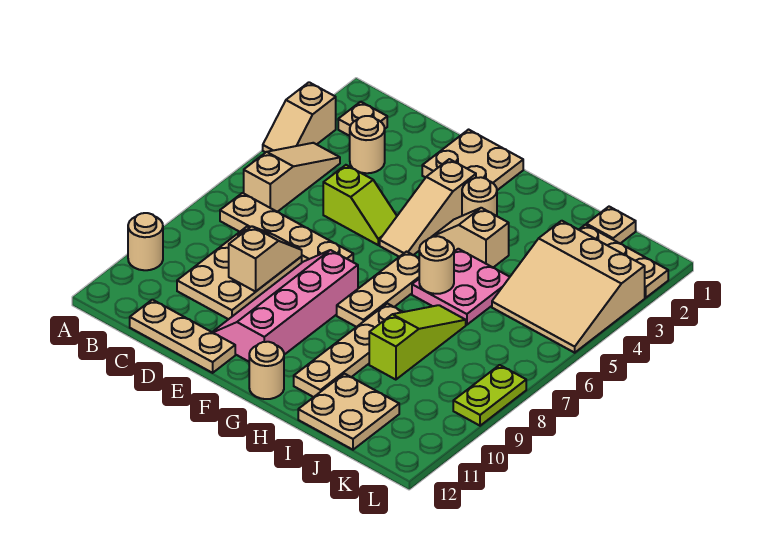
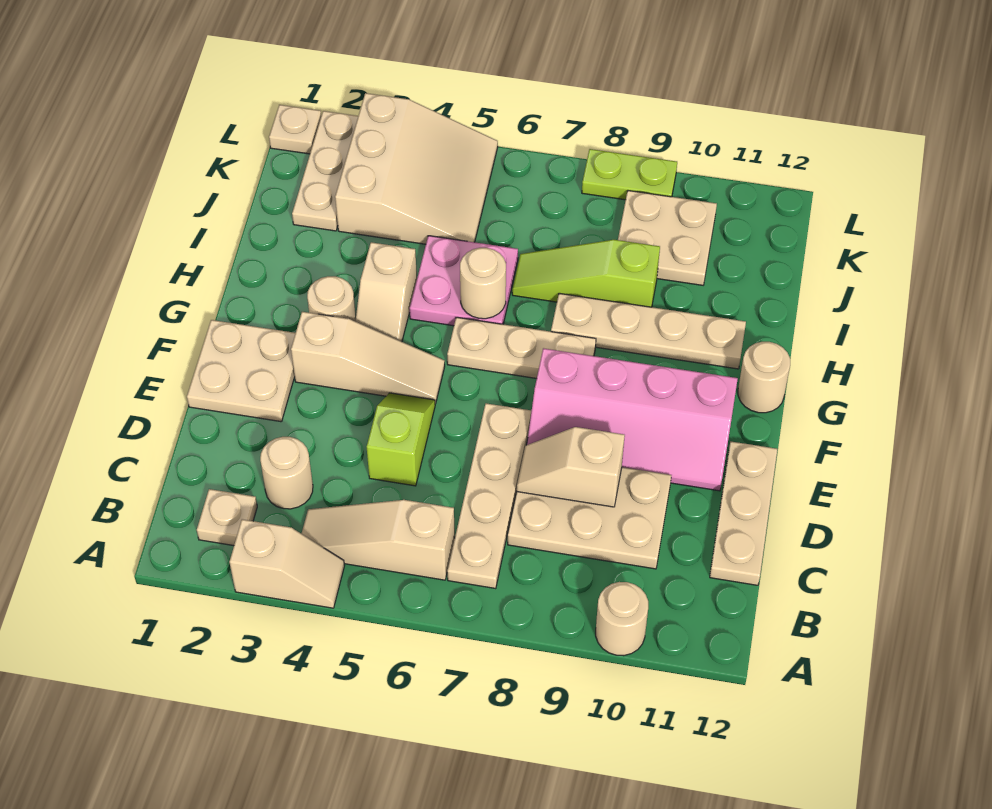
tan 2x2 plate [298,374,399,450] -> tan 2x2 plate moved to [618,191,717,285]
tan 1x1 plate [586,207,636,244] -> tan 1x1 plate moved to [269,105,321,154]

